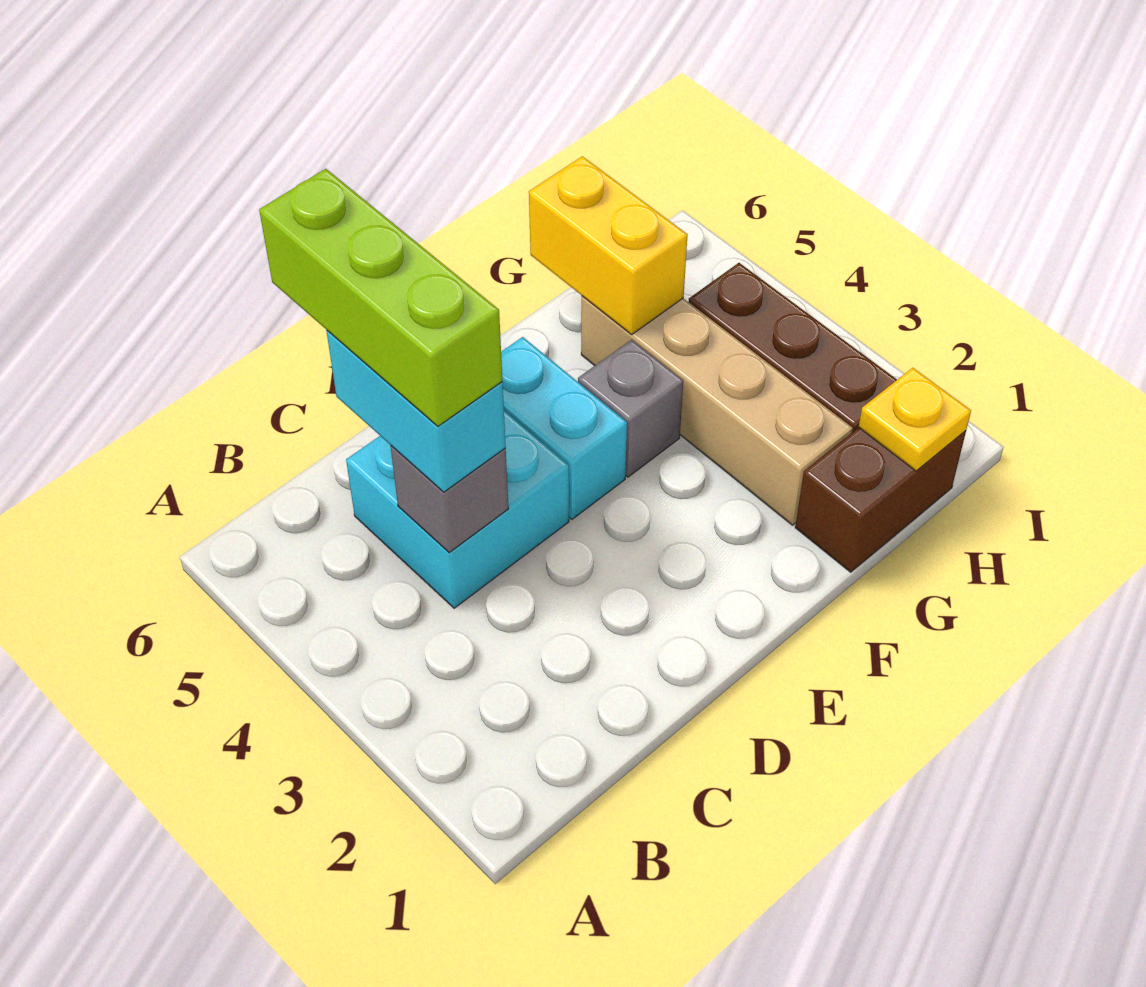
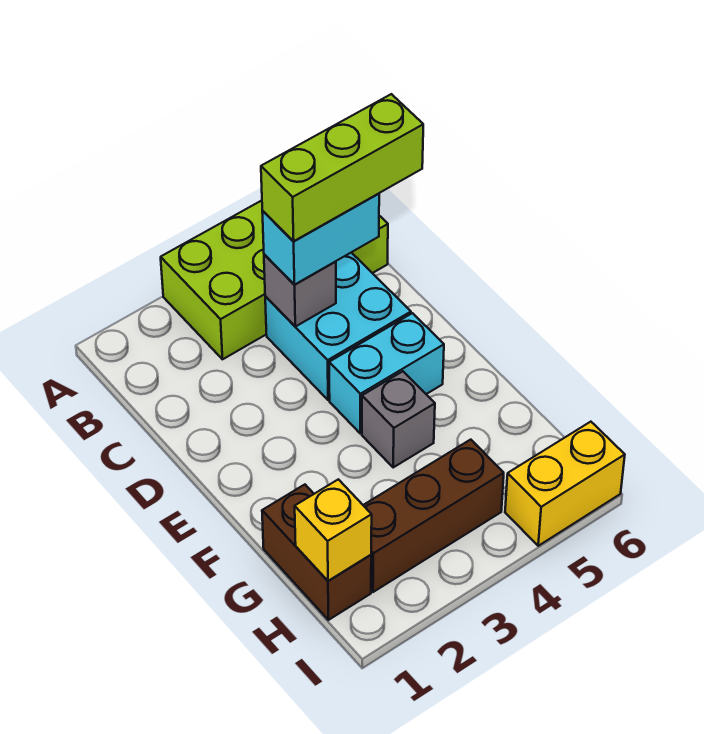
none -> lime 2x4 brick [161,201,388,359]
tan 1x4 brick [581,296,853,525] -> none
yellow 1x2 brick [529,156,687,334] -> yellow 1x2 brick moved to [505,422,625,546]
yellow 1x1 plate [859,368,971,471] -> yellow 1x1 brick [295,479,372,581]

